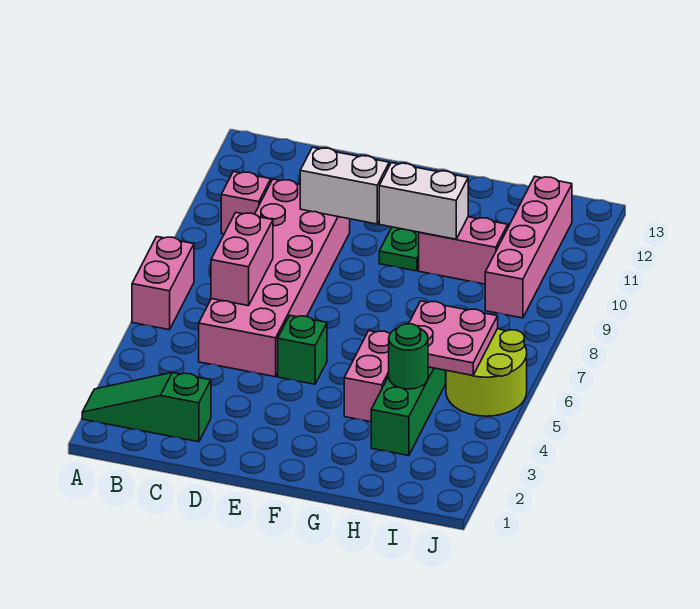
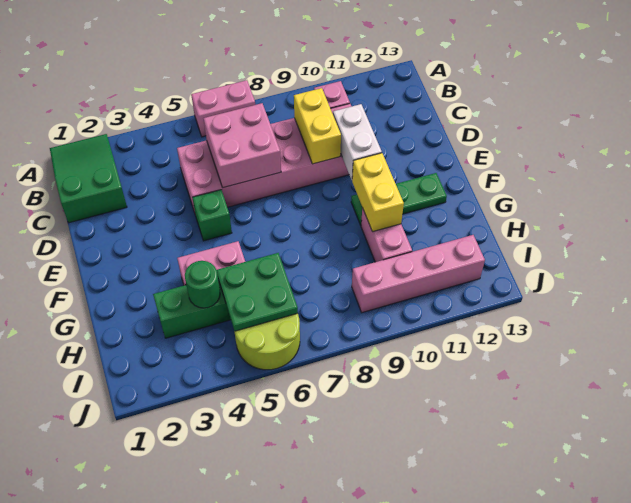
green 1x3 slope [82,373,211,442] -> green 2x3 slope [50,134,127,223]
pink 1x2 brick [211,212,273,306] -> pink 2x2 brick [203,103,281,188]
none -> yellow 1x2 brick [294,88,341,164]
white 1x2 brick [379,163,468,239] -> yellow 1x2 brick [352,153,404,232]
pink 2x2 plate [409,301,498,376] -> green 2x2 plate [217,253,298,331]

